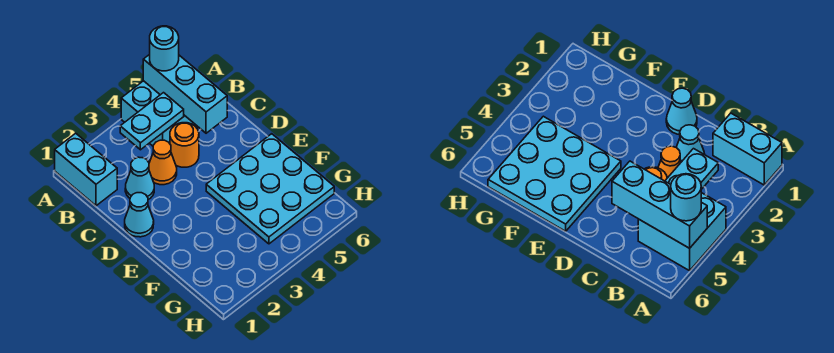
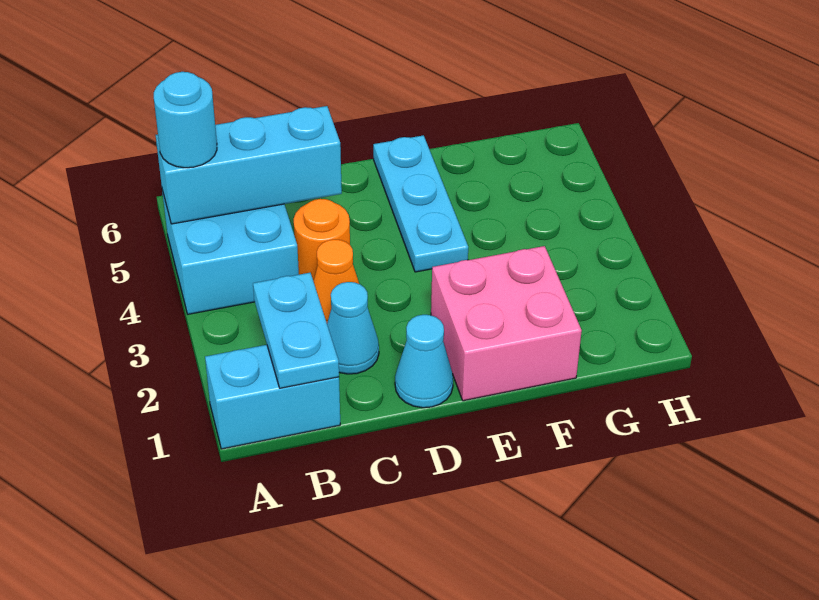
cyan 1x2 plate [120,93,184,150] -> cyan 1x2 plate moved to [253,273,339,388]
none -> pink 2x2 brick [431,246,582,401]
cyan 3x3 plate [206,134,334,244] -> cyan 1x3 plate [373,135,468,272]

